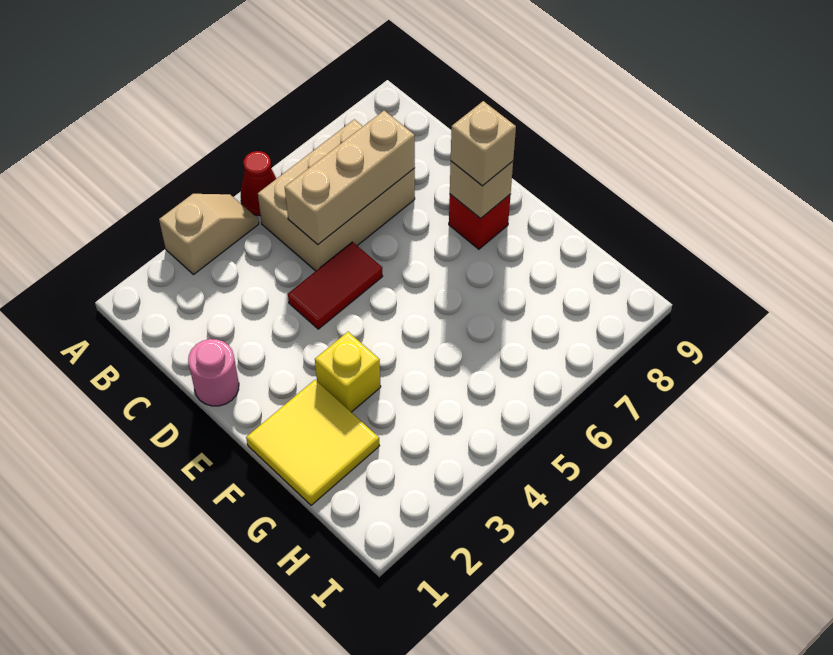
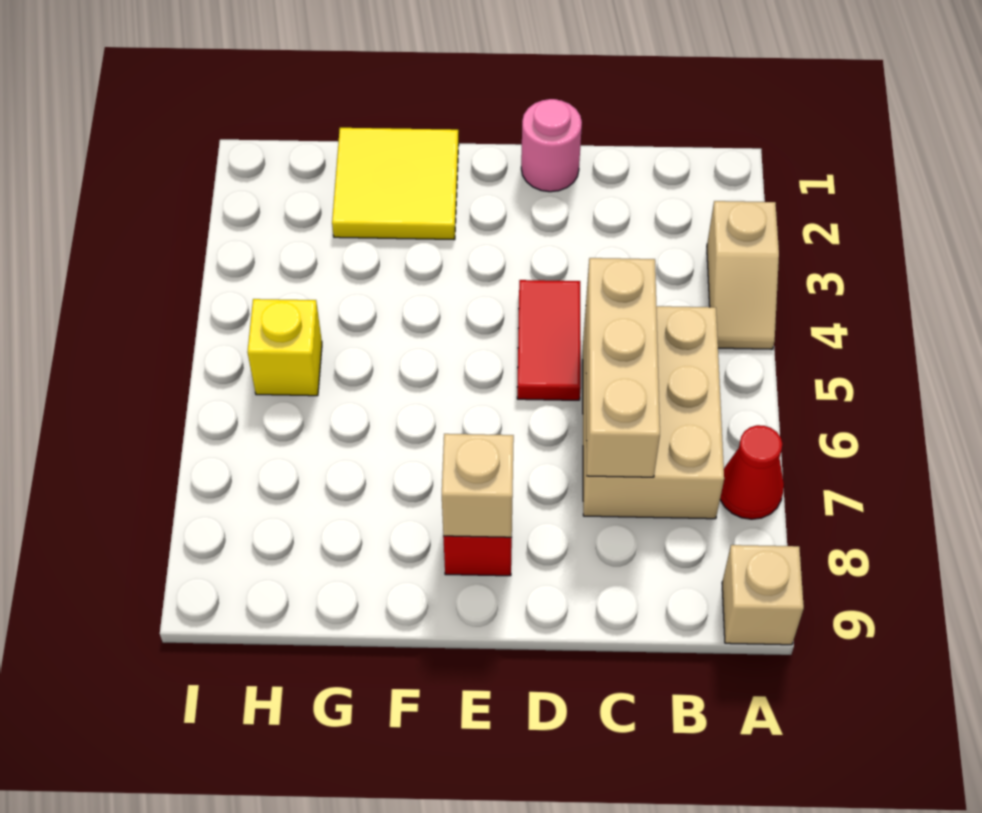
red 1x1 cone [241,151,276,216] -> red 1x1 cone moved to [720,425,784,519]
tan 1x1 brick [451,101,516,186] -> tan 1x1 brick moved to [722,545,804,645]
yellow 1x1 brick [315,332,381,412] -> yellow 1x1 brick moved to [247,299,322,396]

